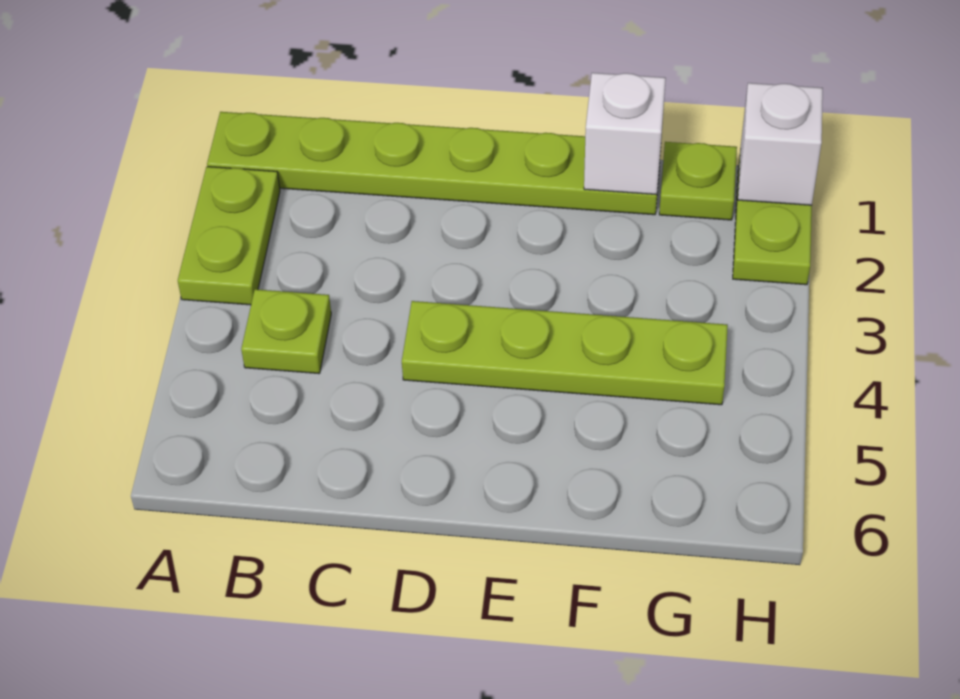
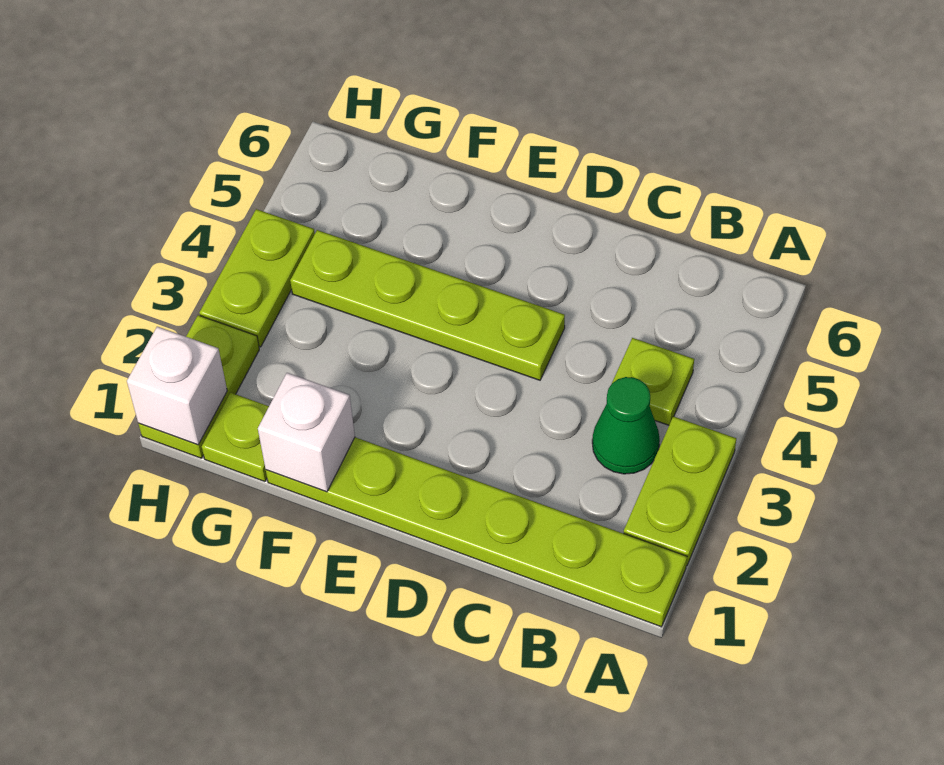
none -> green 1x1 cone [592,377,660,474]
none -> lime 1x2 plate [199,209,315,347]

